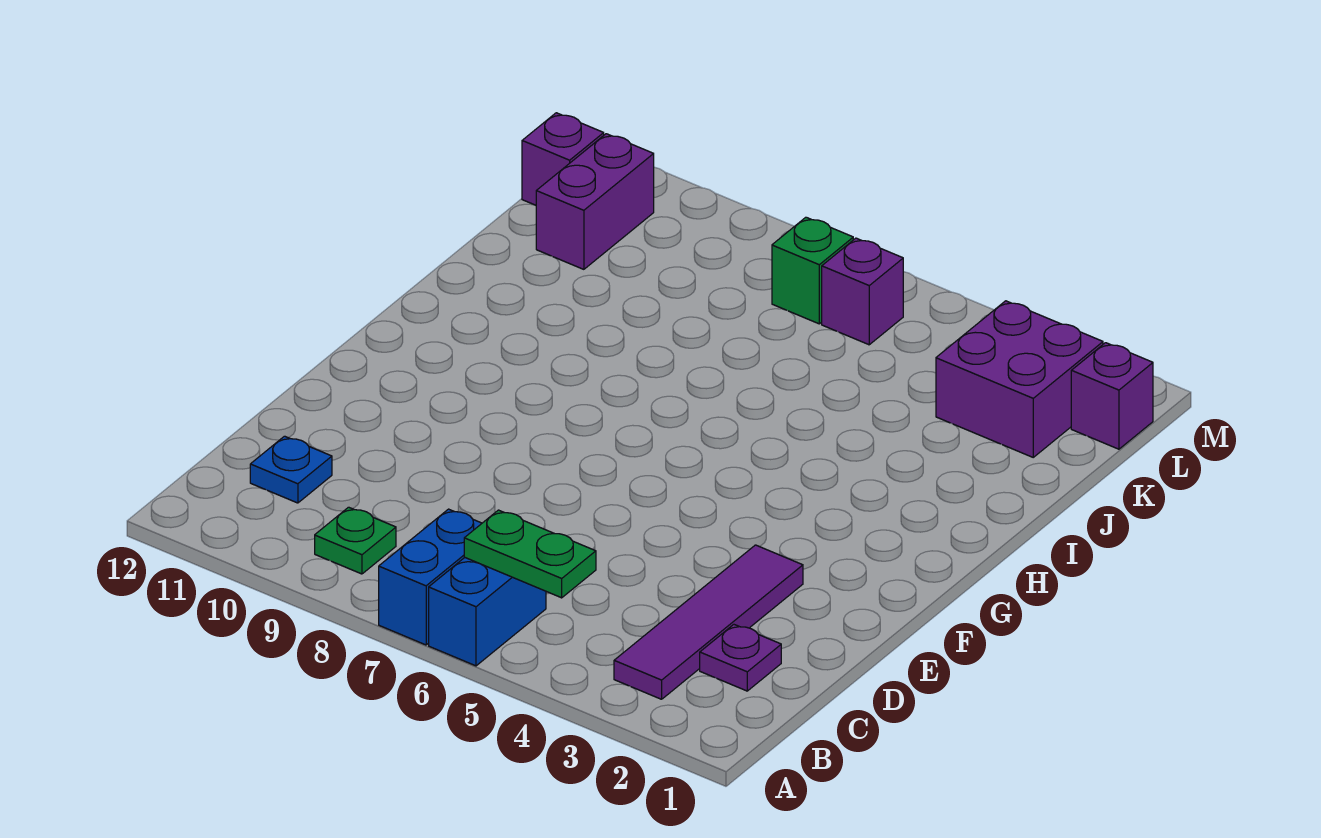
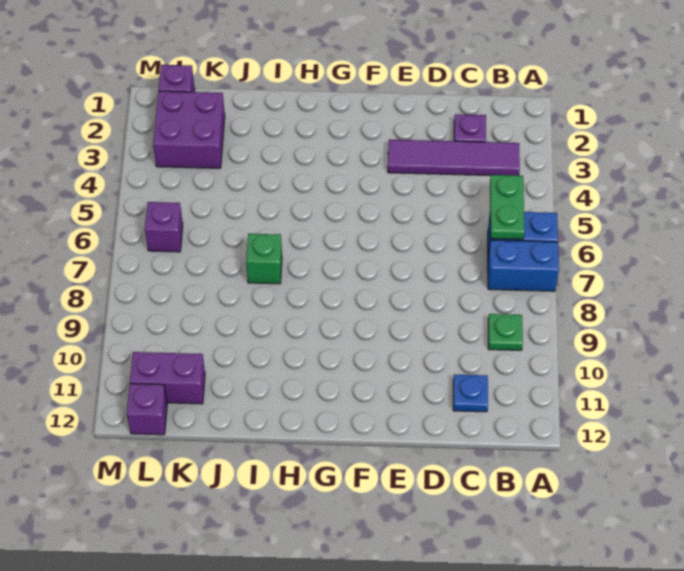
green 1x1 brick [772,217,853,324] -> green 1x1 brick moved to [246,234,282,284]

